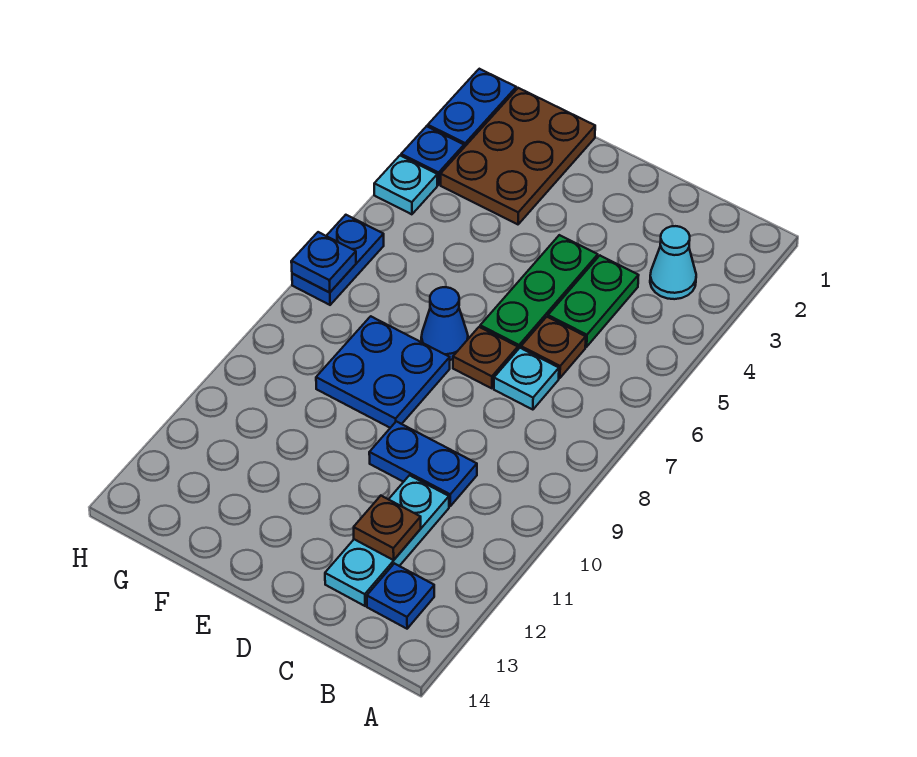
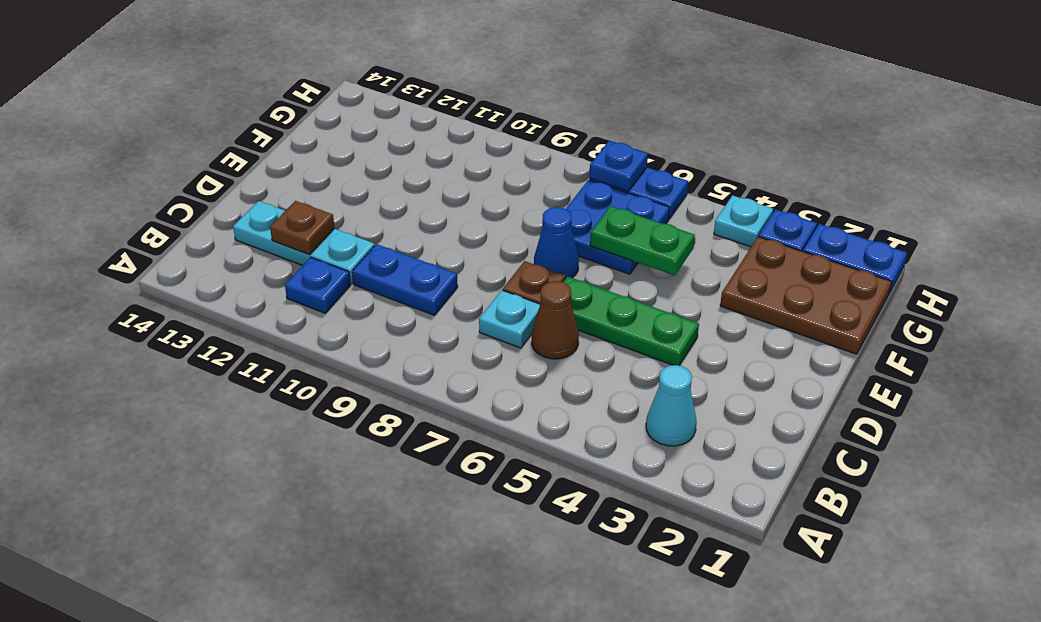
blue 1x1 plate [367,563,434,629] -> blue 1x1 plate moved to [285,257,350,313]
green 1x2 plate [548,256,639,347] -> green 1x2 plate moved to [590,206,695,276]
brown 1x1 plate [521,317,586,378] -> brown 1x1 cone [532,281,579,359]
blue 1x2 plate [369,421,477,506] -> blue 1x2 plate turned to [352,244,458,315]
blue 2x2 plate [316,316,450,428] -> blue 2x2 plate moved to [566,180,669,274]

